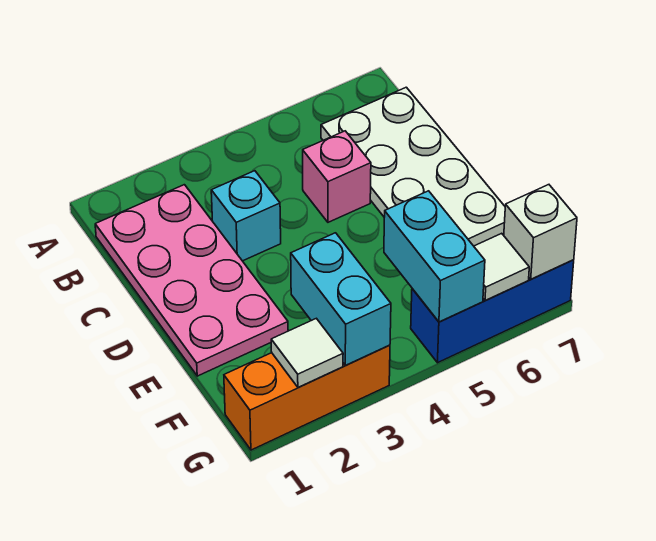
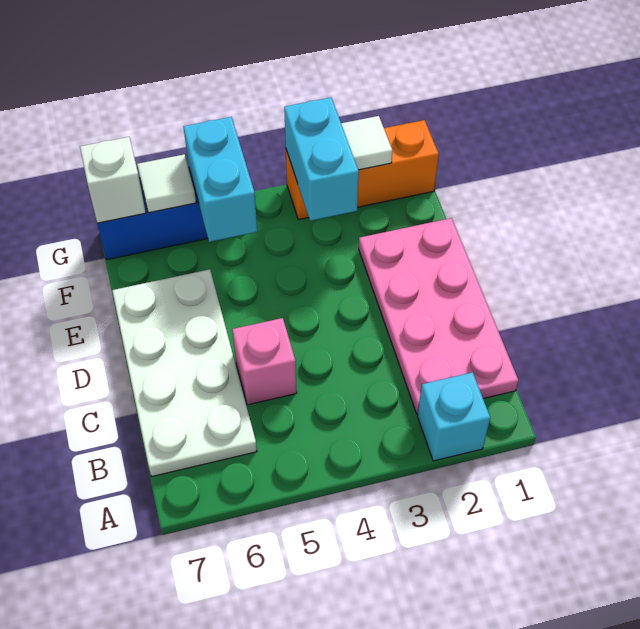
cyan 1x1 brick [211,171,281,261] -> cyan 1x1 brick moved to [417,372,490,461]

